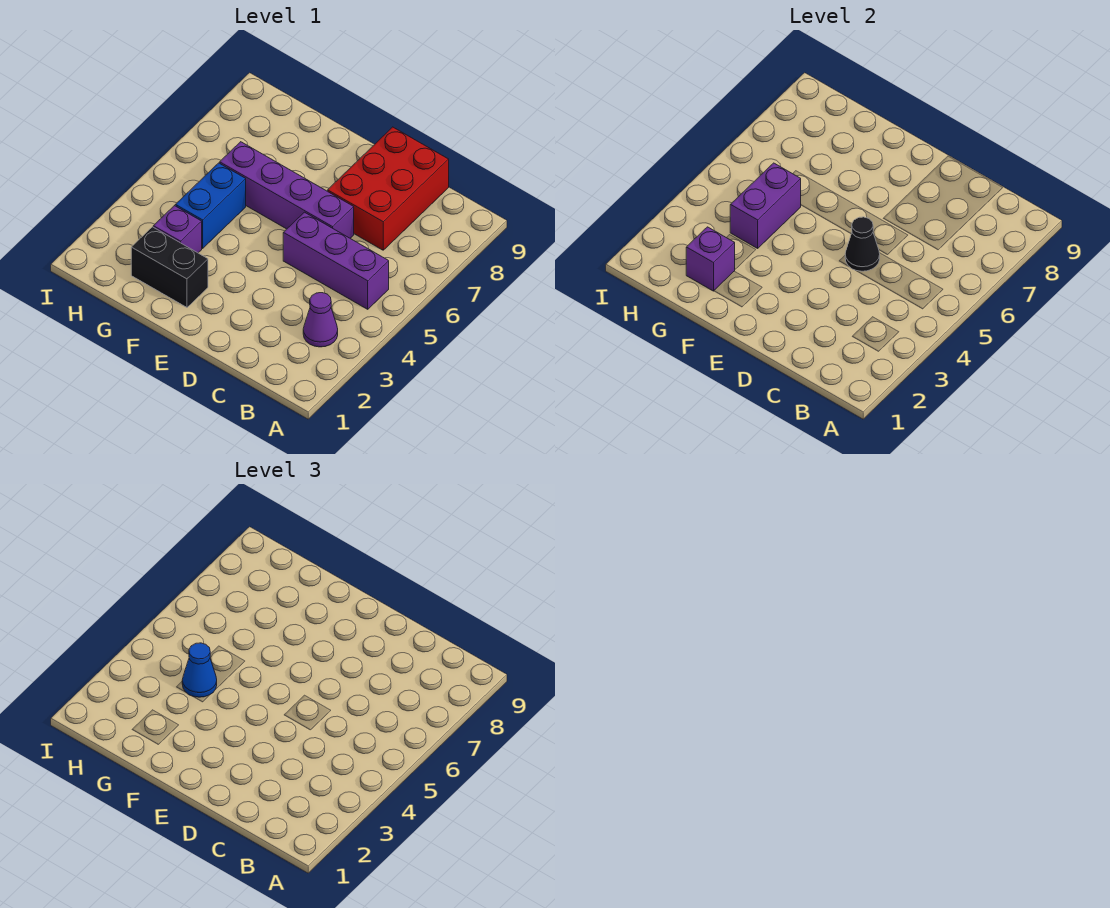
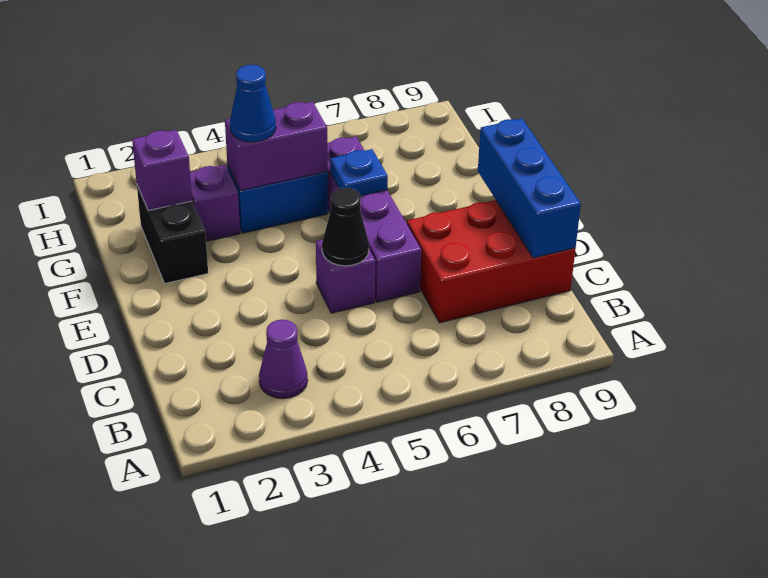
purple 1x3 brick [283,212,389,309] -> purple 1x1 brick [316,240,375,313]
none -> blue 1x3 brick [478,119,581,258]
none -> blue 1x1 plate [330,149,388,196]

